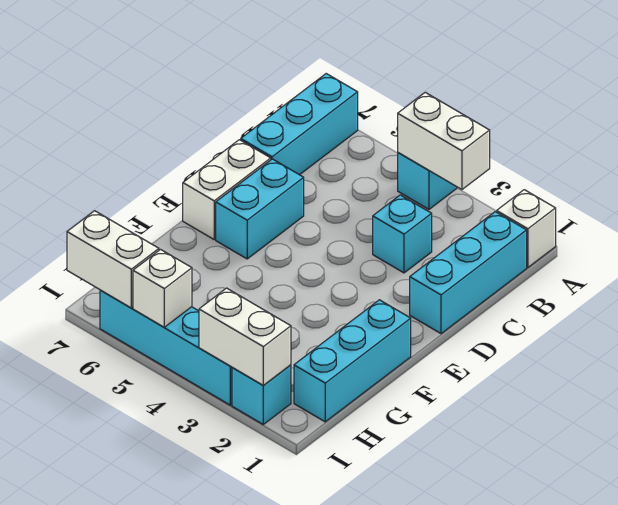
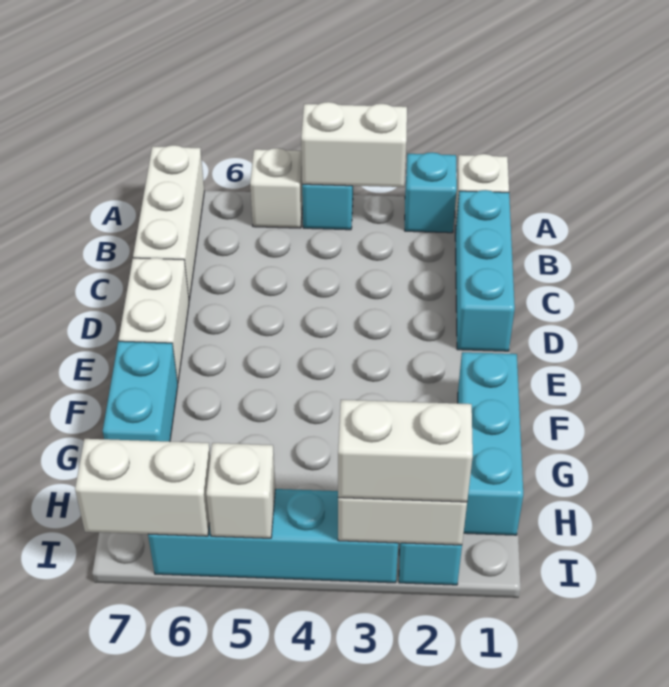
none -> white 1x1 brick [250,148,303,228]
cyan 1x3 brick [241,74,358,175] -> white 1x3 brick [133,145,204,300]
cyan 1x1 brick [373,195,432,273] -> cyan 1x1 brick moved to [405,152,457,233]
cyan 1x2 brick [216,159,304,259] -> cyan 1x2 brick moved to [103,341,178,441]
none -> white 1x2 brick [338,400,473,502]

